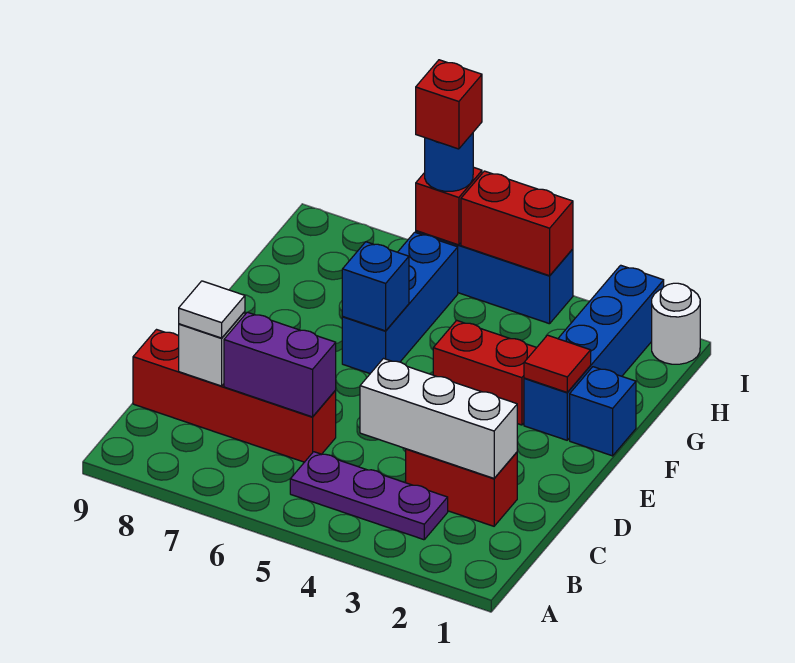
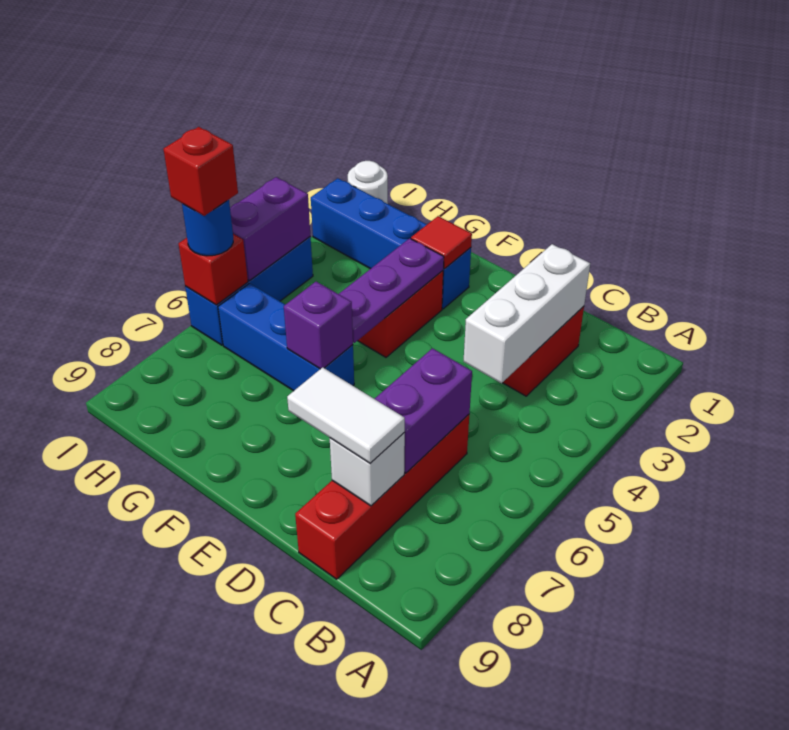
purple 1x3 plate [290,452,448,540] -> purple 1x3 plate moved to [339,238,444,343]
white 1x1 tile [179,281,245,338] -> white 1x2 tile [287,367,405,463]
blue 1x1 brick [570,367,636,456] -> none
blue 1x1 brick [342,242,409,331] -> purple 1x1 brick [284,282,353,369]
red 1x2 brick [461,171,573,276] -> purple 1x2 brick [230,177,310,281]

